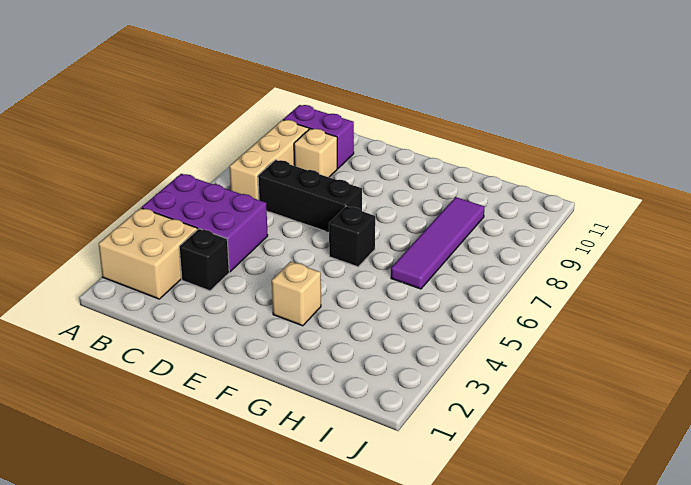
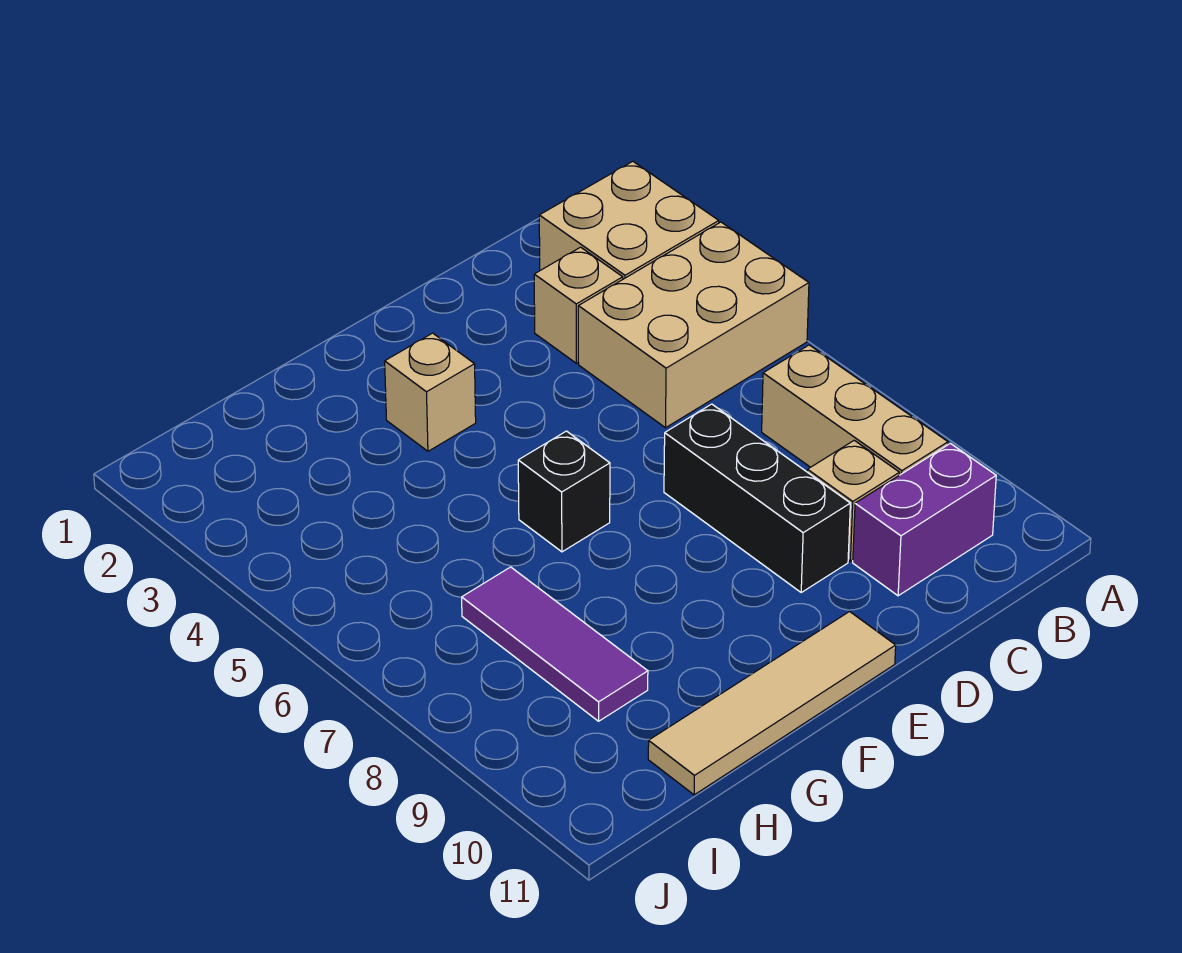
purple 2x3 brick [142,174,268,272] -> tan 2x3 brick [578,222,809,428]
black 1x1 brick [179,229,229,291] -> tan 1x1 brick [534,247,623,363]
black 1x3 brick [258,160,362,232] -> black 1x3 brick turned to [664,404,850,592]
none -> tan 1x4 tile [648,612,896,795]
purple 1x4 tile [391,197,485,289] -> purple 1x3 tile [462,567,648,721]

